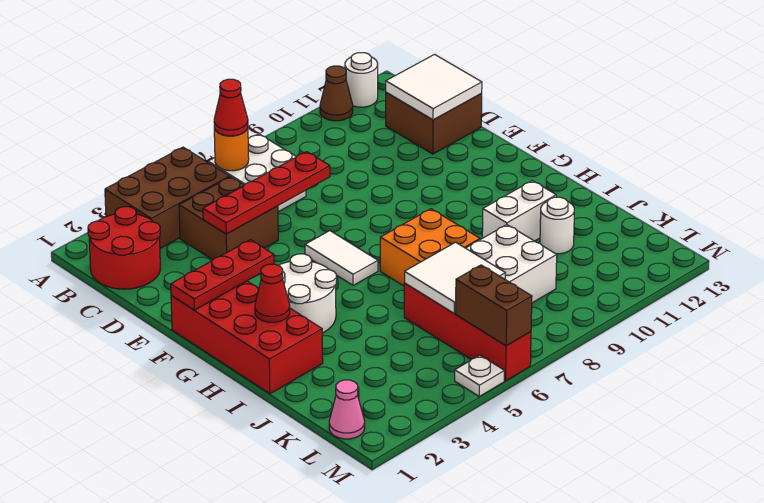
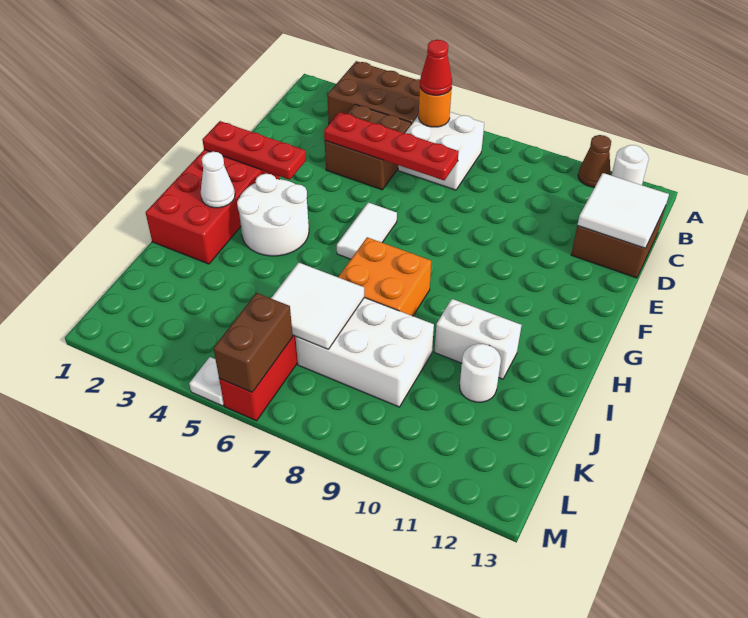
red 2x2 round brick [88,207,160,289] -> none
red 1x1 cone [255,264,290,322] -> white 1x1 cone [201,152,235,208]
pink 1x1 cone [329,380,365,439] -> none

